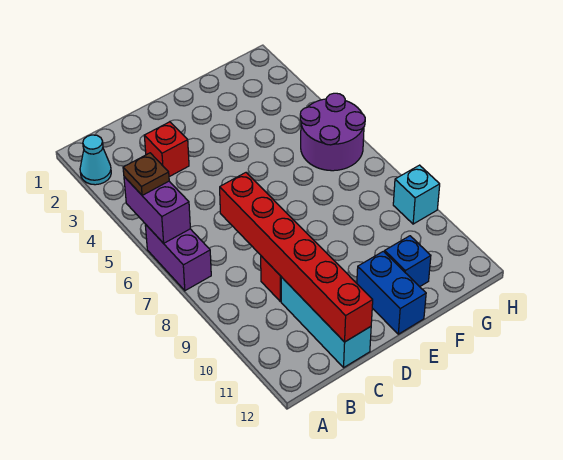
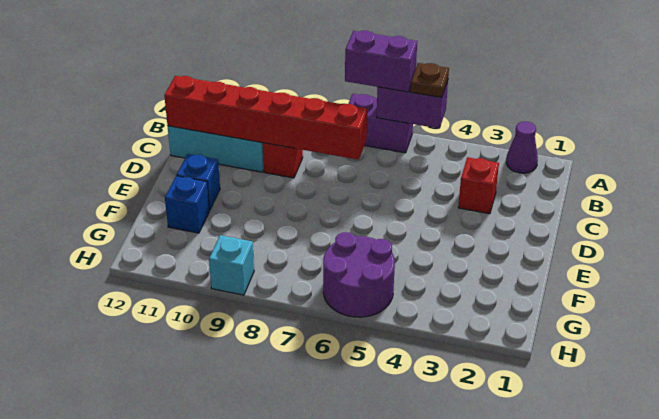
cyan 1x1 cone [80,135,111,185] -> purple 1x1 cone [506,122,538,173]
none -> purple 1x2 brick [345,31,417,92]
blue 1x2 brick [357,251,426,334] -> blue 1x1 brick [177,154,220,210]

